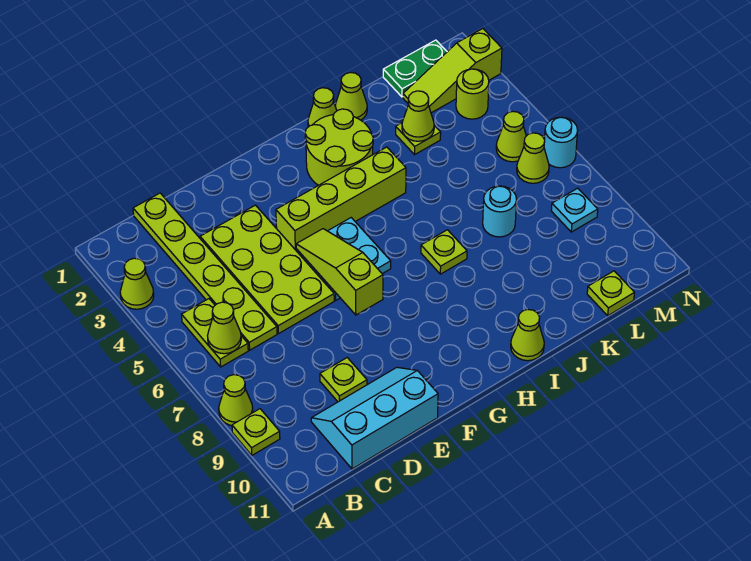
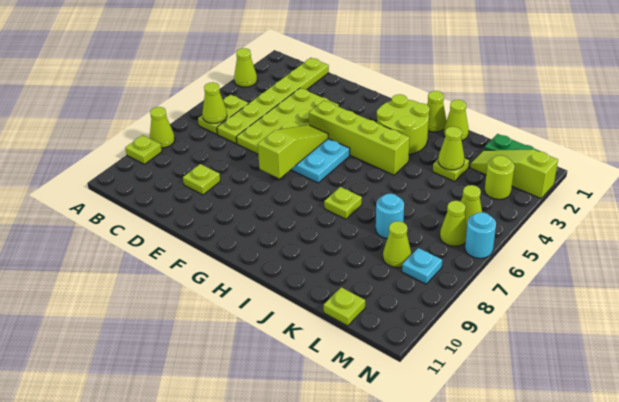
cyan 2x3 slope [311,367,438,469] -> none
lime 1x1 cone [511,309,544,361] -> lime 1x1 cone moved to [383,221,411,268]

